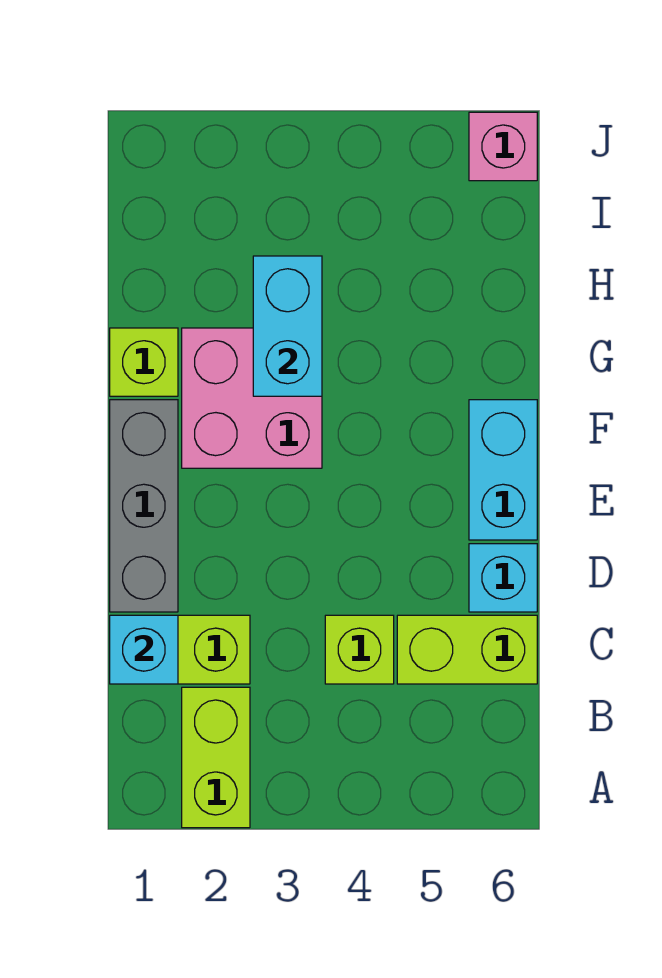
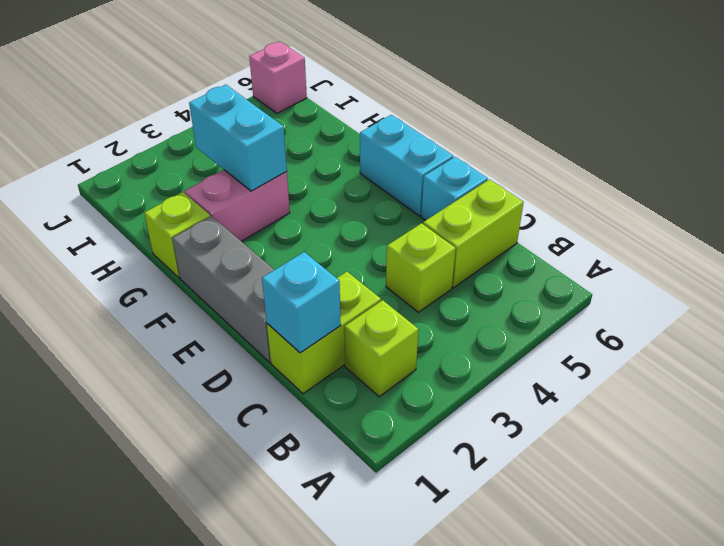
lime 1x2 brick [182,687,250,828] -> lime 1x1 brick [344,300,419,397]
pink 2x2 brick [182,328,322,468] -> pink 1x2 brick [185,170,290,241]

